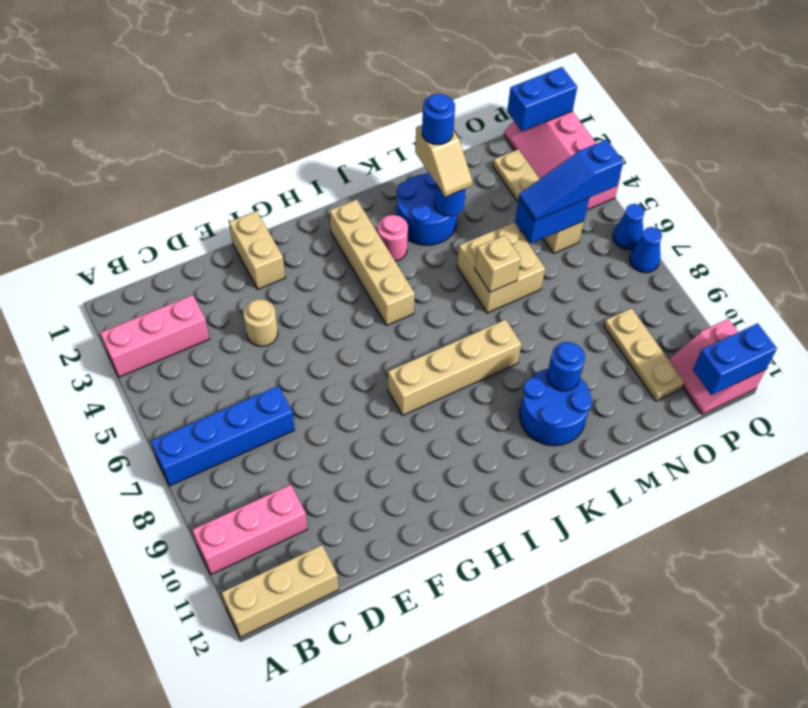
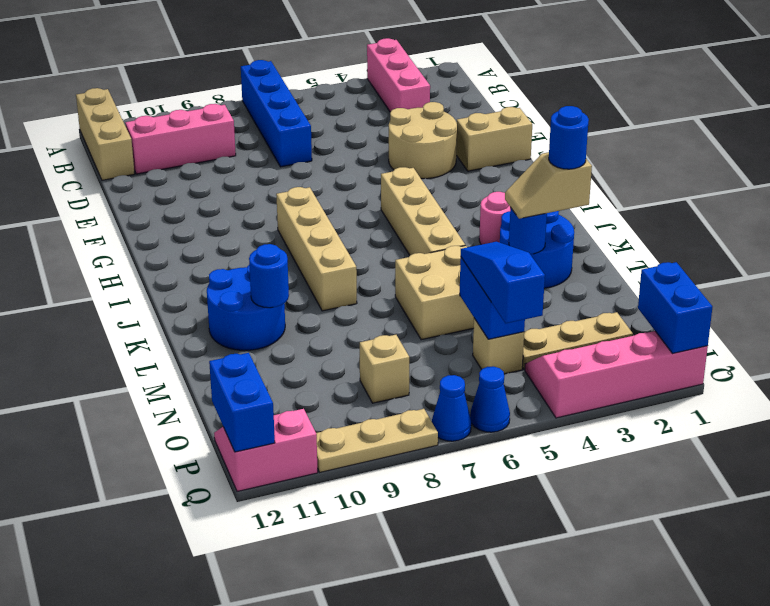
pink 1x3 brick [192,485,307,574] -> pink 1x3 brick turned to [125,104,236,174]
tan 1x1 round brick [243,299,278,346] -> tan 2x2 round brick [389,102,457,179]
tan 1x4 brick [330,199,415,326] -> tan 1x4 brick turned to [381,167,465,255]
tan 1x1 brick [475,235,521,292] -> tan 1x1 brick moved to [359,335,409,403]
tan 1x3 plate [604,308,685,401] -> tan 1x3 plate moved to [316,409,438,472]

